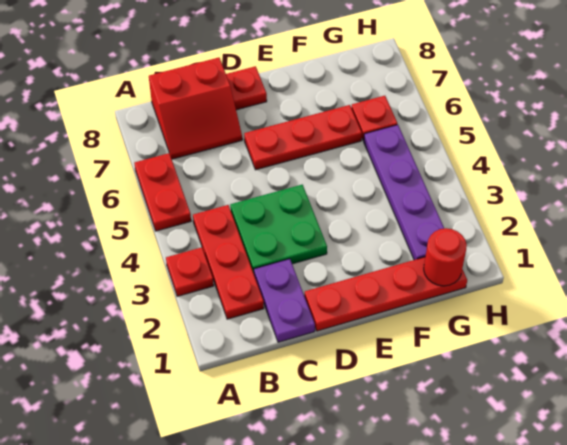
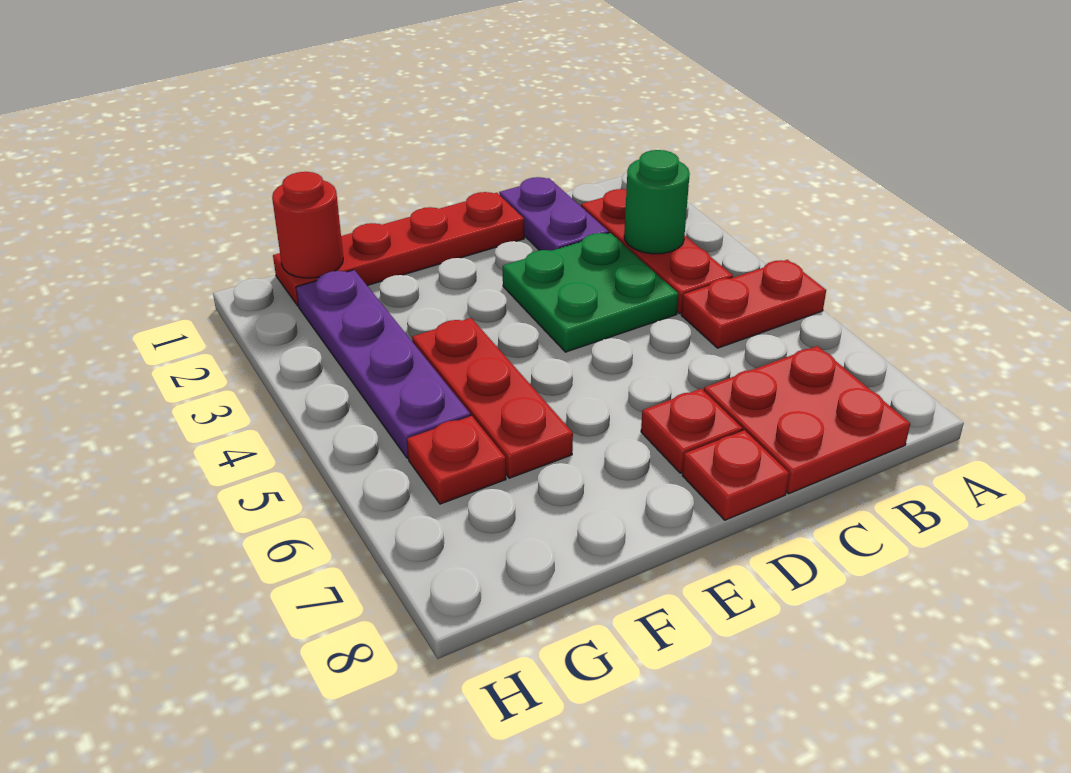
red 1x1 plate [166,247,214,296] -> red 1x1 plate moved to [641,389,742,473]
red 1x2 plate [134,153,191,231] -> red 1x2 plate turned to [681,260,826,348]
none -> green 1x1 round brick [624,150,690,254]
red 2x2 slope [149,58,242,159] -> red 2x2 plate [704,346,910,494]
red 1x3 plate [244,105,362,170] -> red 1x3 plate turned to [412,318,573,478]

